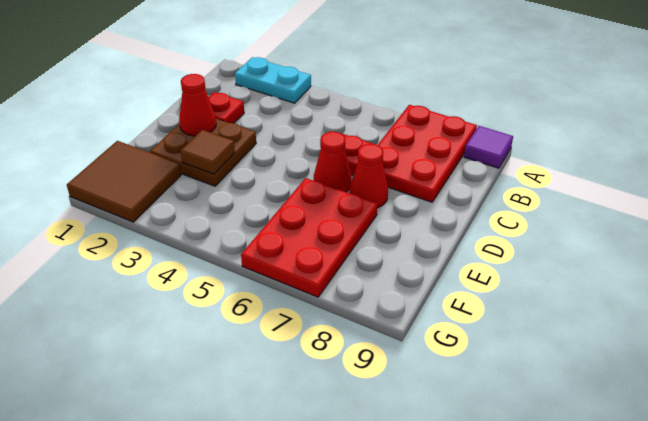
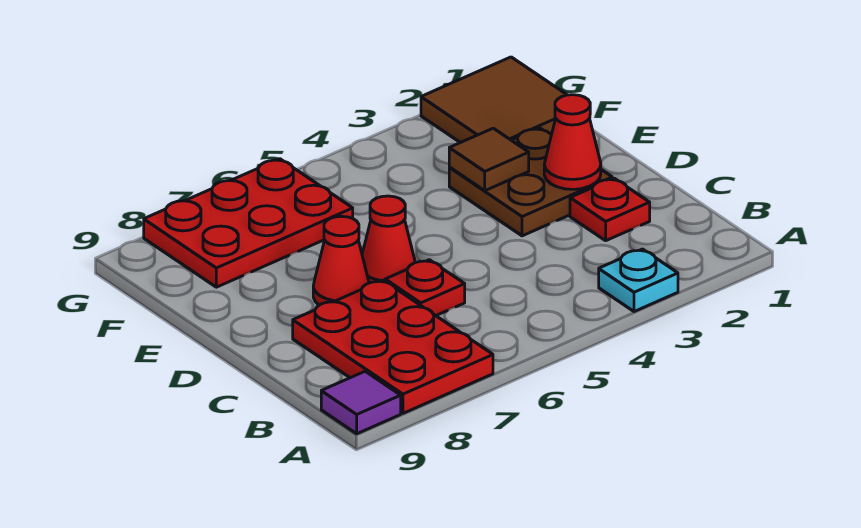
cyan 1x2 plate [235,57,311,103] -> cyan 1x1 plate [599,249,678,312]
red 2x3 plate [241,178,377,297] -> red 2x3 plate turned to [144,159,353,287]

